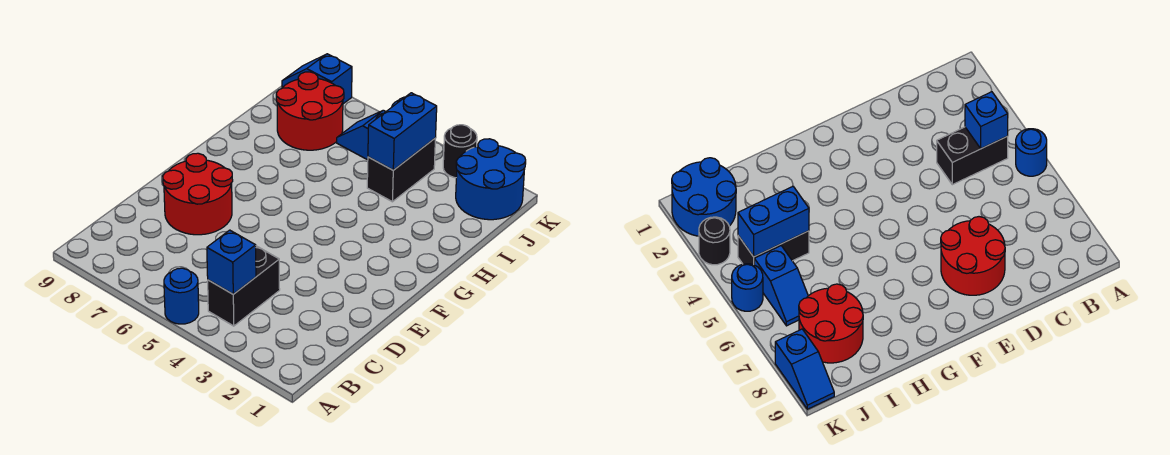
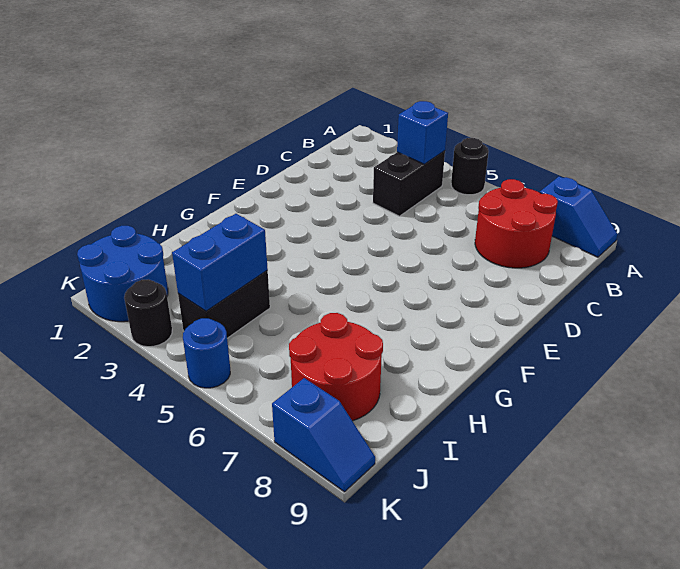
blue 1x1 round brick [164,268,199,324] -> black 1x1 round brick [451,138,489,195]
red 2x2 round brick [163,153,233,235] -> red 2x2 round brick moved to [475,179,558,268]
blue 1x2 slope [337,110,385,160] -> blue 1x2 slope moved to [540,176,617,257]

